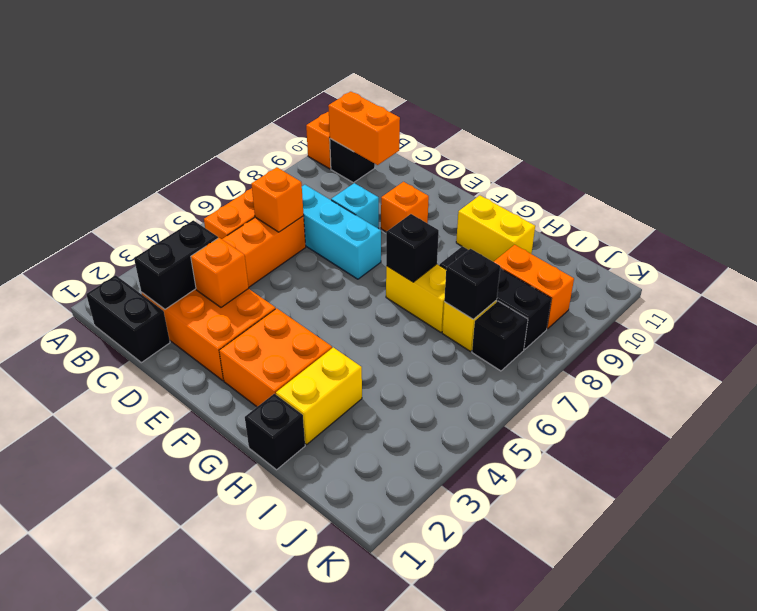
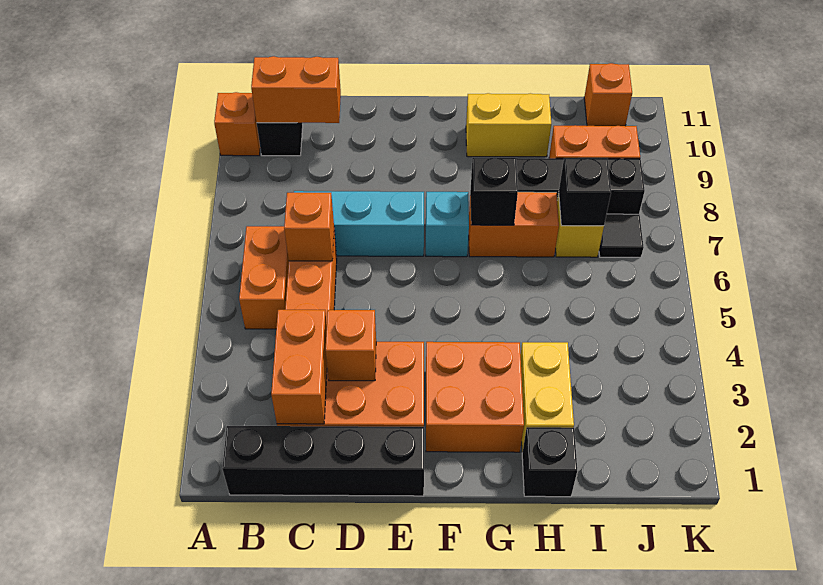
black 1x2 brick [86,275,170,363] -> black 1x4 brick [222,426,424,496]
black 1x2 brick [134,220,218,309] -> orange 1x2 brick [271,310,327,424]
cyan 1x1 brick [331,183,379,229] -> cyan 1x1 brick moved to [426,192,469,257]
orange 1x1 brick [381,182,429,232] -> orange 1x1 brick moved to [584,63,632,126]
yellow 1x2 brick [386,264,446,332] -> orange 1x2 brick [469,192,559,257]
black 1x1 brick [472,301,528,371] -> black 1x1 tile [599,214,644,257]

